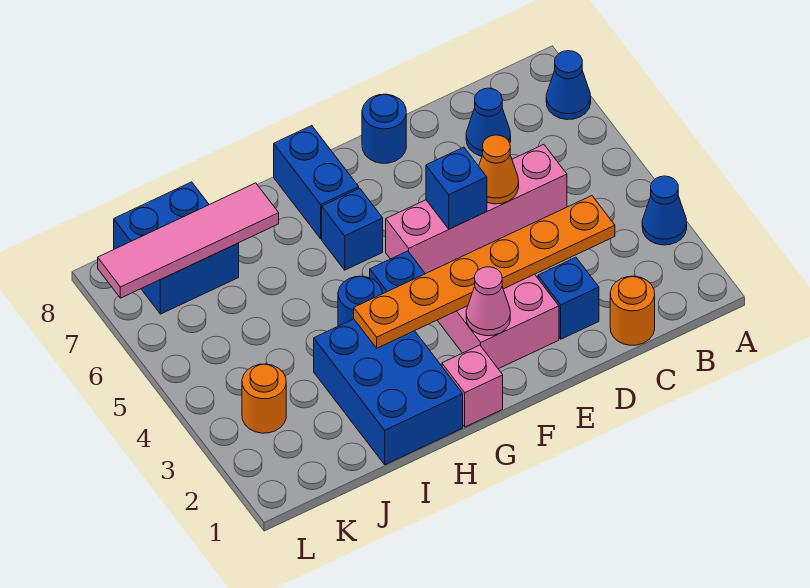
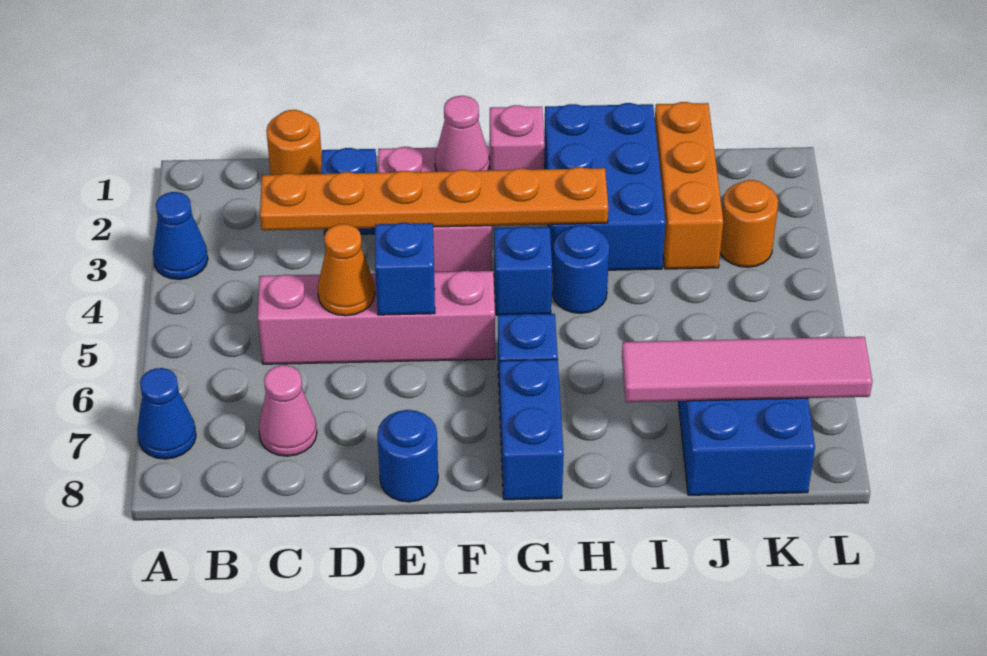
blue 1x1 cone [466,88,511,156] -> pink 1x1 cone [259,365,317,456]
none -> orange 1x3 brick [655,102,723,269]

